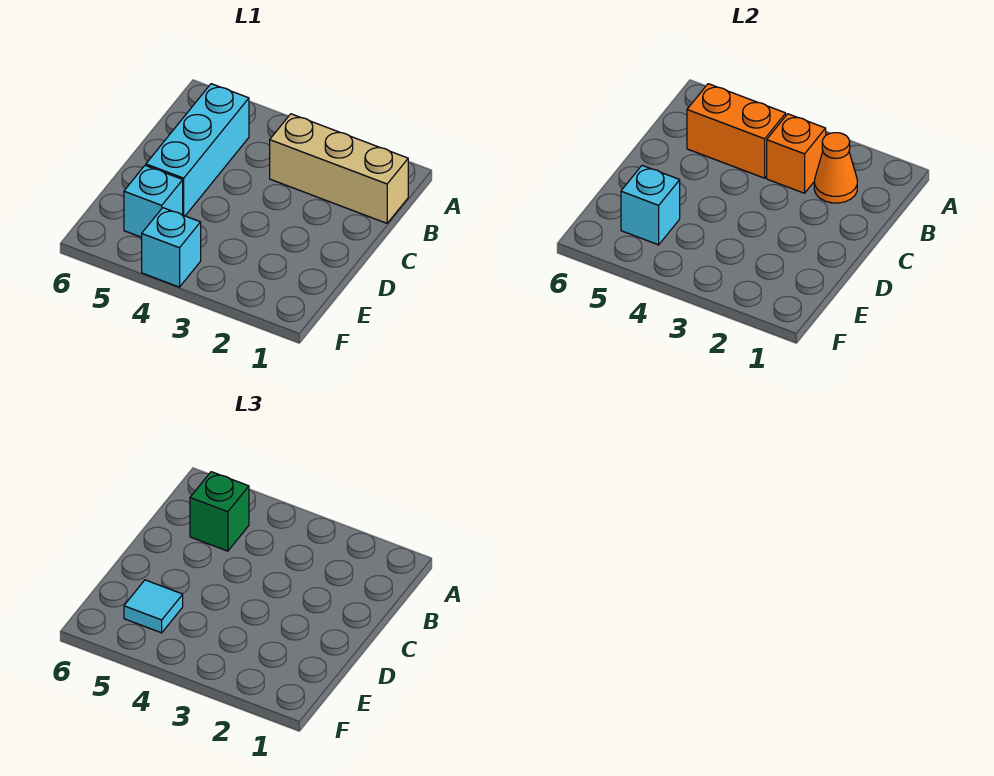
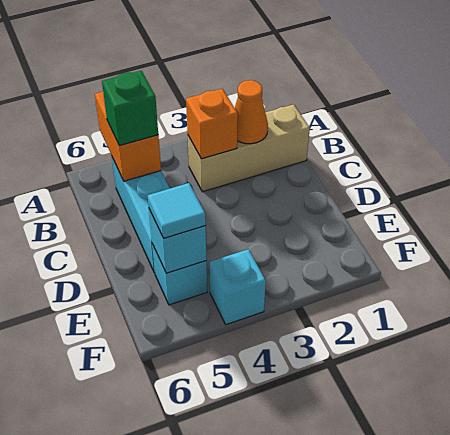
orange 1x2 brick [687,84,786,178] -> orange 1x2 brick turned to [95,92,161,181]

